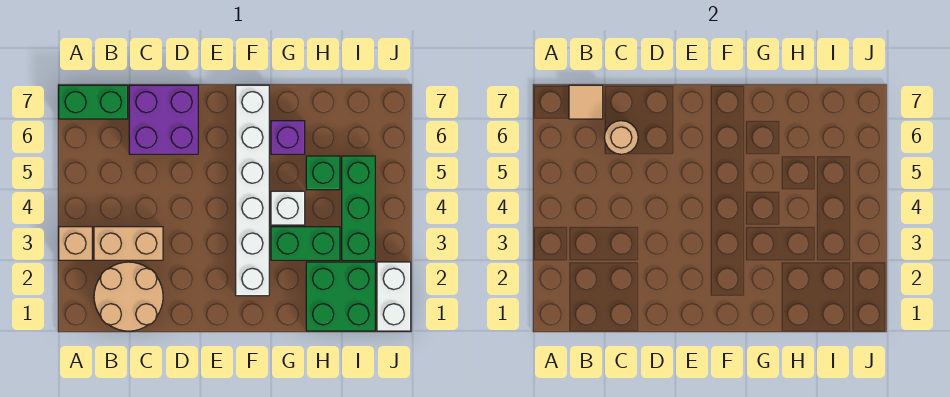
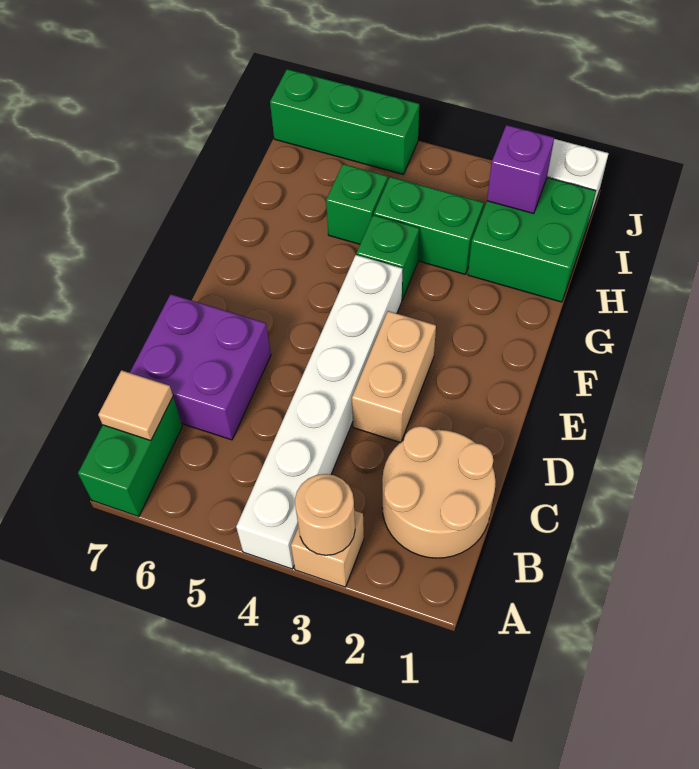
tan 1x2 brick [94,227,163,260] -> tan 1x2 brick moved to [352,311,436,443]
tan 1x1 round brick [605,121,638,154] -> tan 1x1 round brick moved to [295,474,355,555]
white 1x6 brick [236,85,269,296] -> white 1x6 brick turned to [236,255,403,569]
green 1x2 brick [271,227,340,260] -> green 1x2 brick turned to [374,177,484,274]
white 1x1 brick [271,191,305,225] -> green 1x1 brick [356,215,419,300]
purple 1x1 brick [271,121,305,154] -> purple 1x1 brick moved to [487,125,554,214]
green 1x3 brick [342,156,375,260] -> green 1x3 brick moved to [270,69,419,174]

